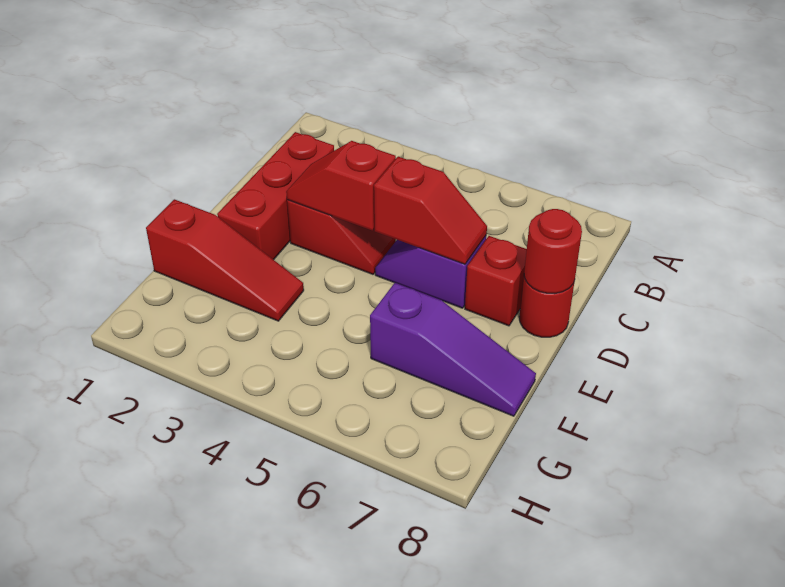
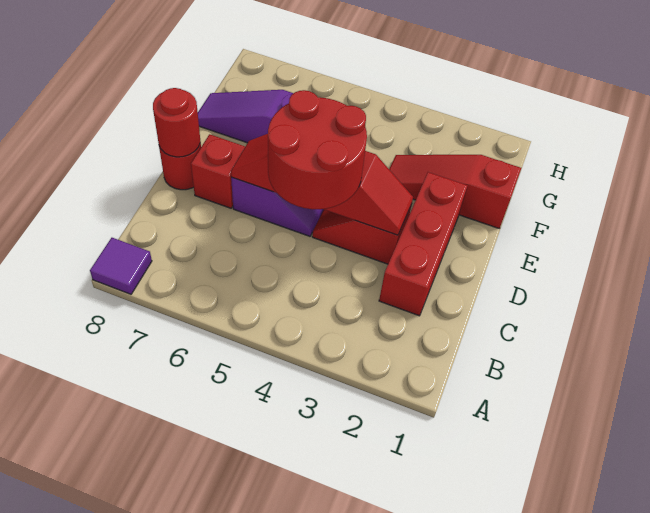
none -> purple 1x1 tile [90,238,152,294]
none -> red 2x2 round brick [268,90,367,209]

